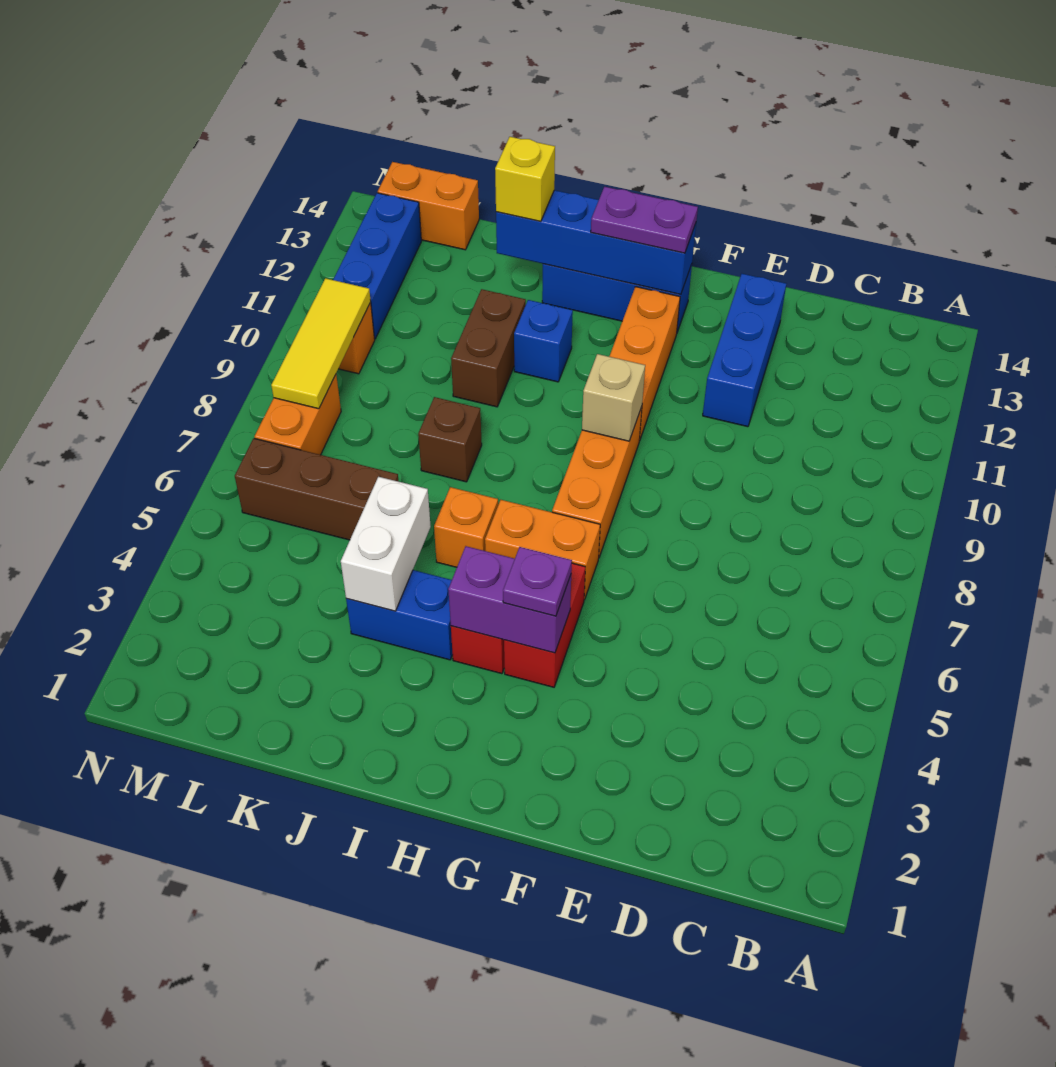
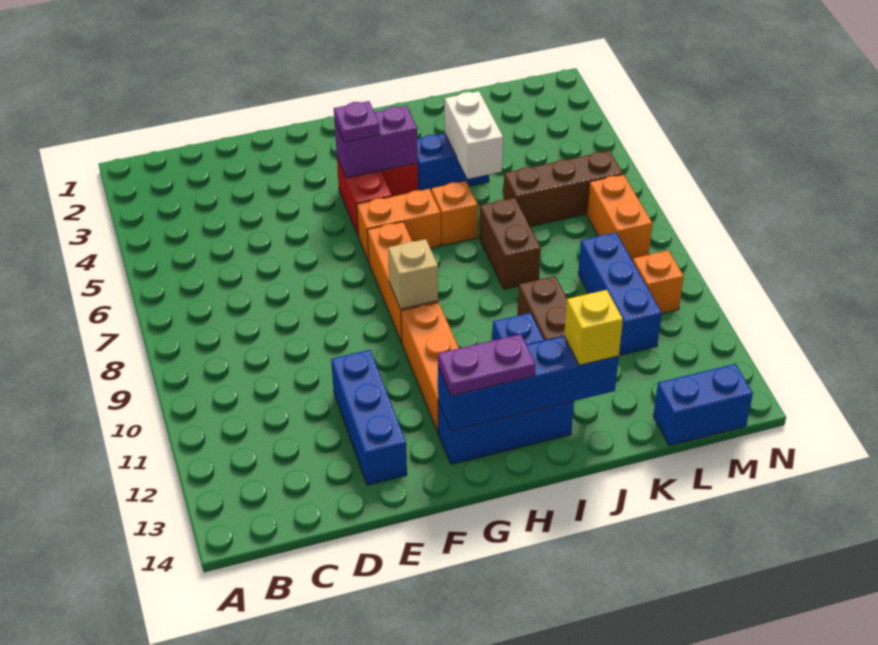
brown 1x1 brick [418,397,482,482] -> brown 1x2 brick [479,198,541,289]
orange 1x2 brick [378,162,479,250] -> blue 1x2 brick [653,364,753,446]
yellow 1x3 tile [271,278,371,409] -> none
blue 1x3 brick [333,193,421,339] -> blue 1x3 brick moved to [578,233,662,355]

